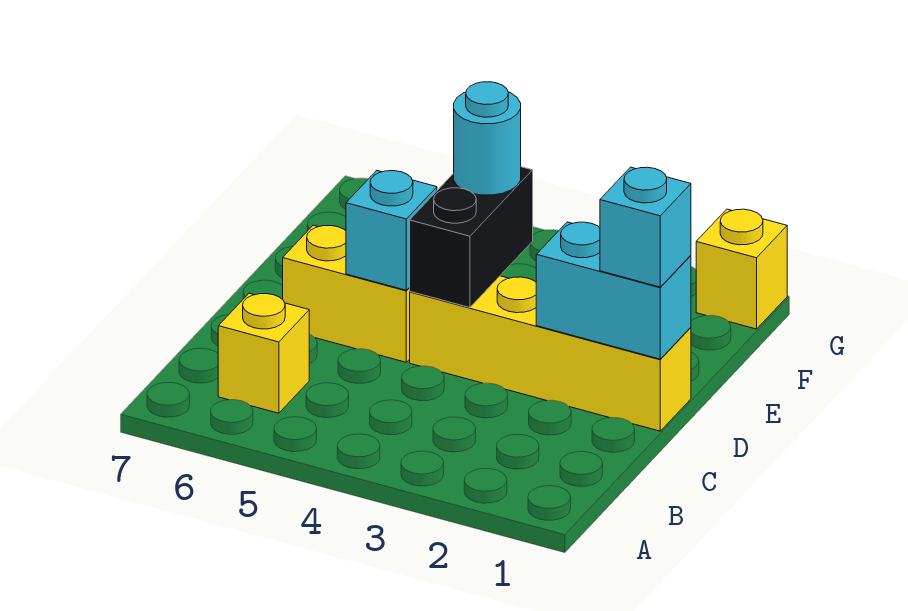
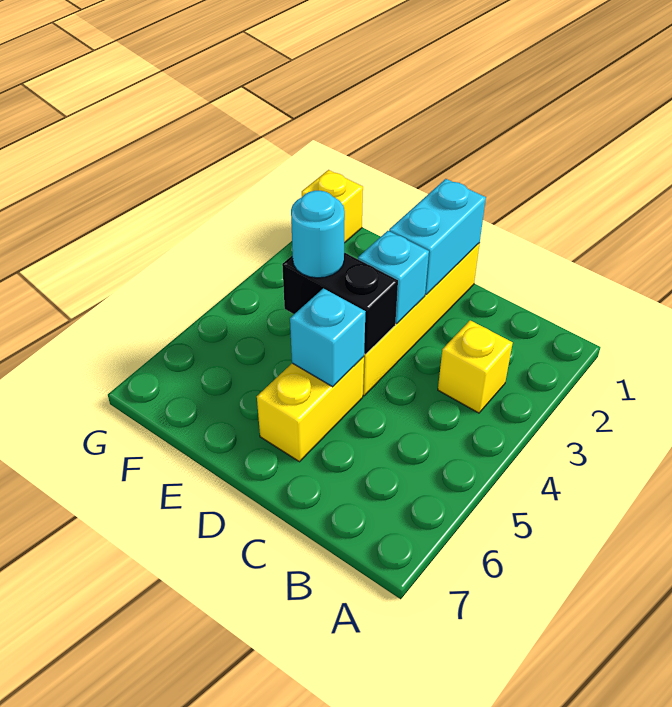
yellow 1x1 brick [218,293,309,413] -> yellow 1x1 brick moved to [438,320,513,413]
cyan 1x1 brick [600,167,691,287] -> cyan 1x1 brick moved to [358,231,429,324]

